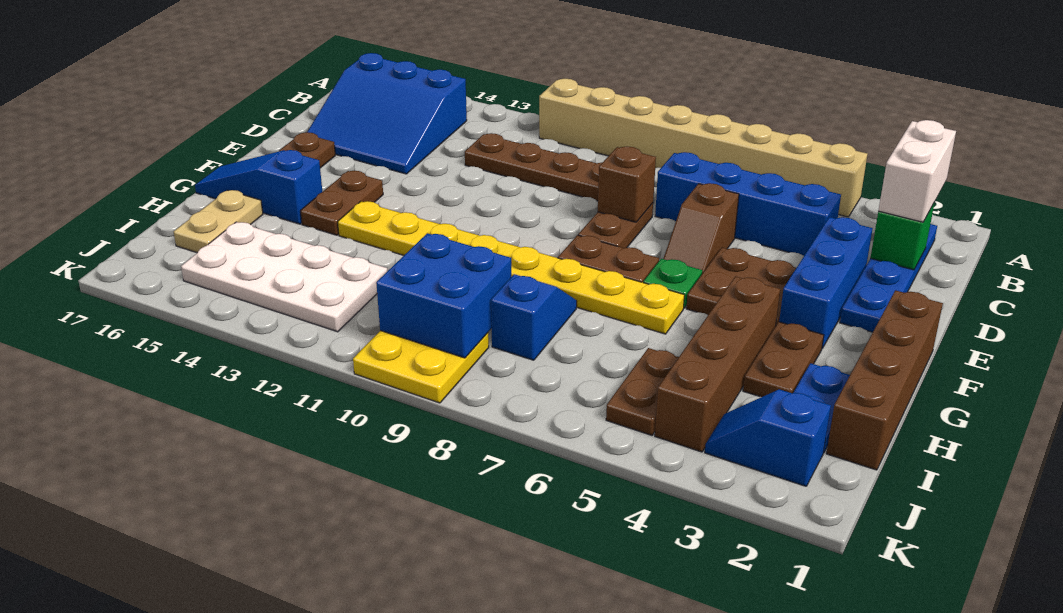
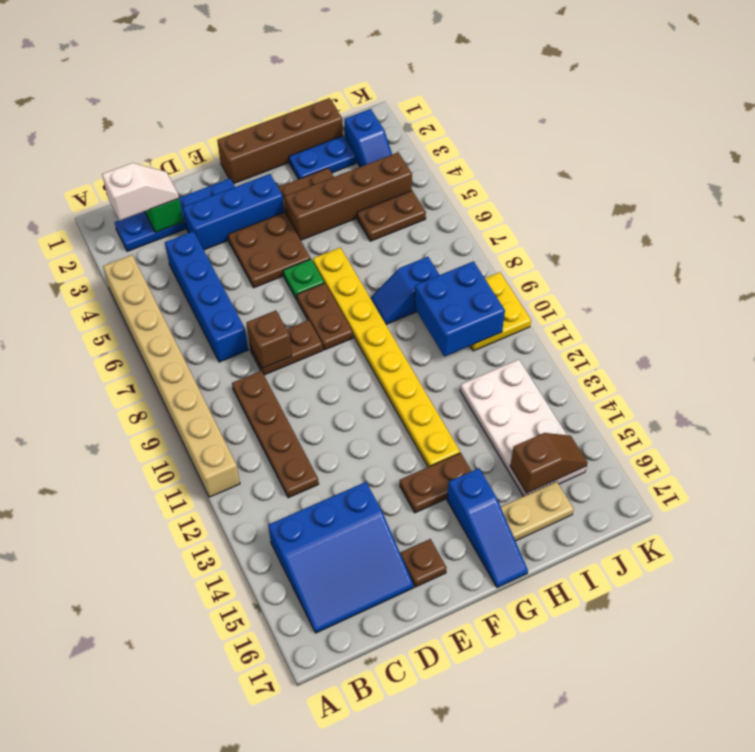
white 1x2 brick [878,120,956,222] -> white 1x2 slope [102,163,179,221]
blue 3x3 slope [308,53,467,174] -> blue 3x3 slope turned to [268,482,414,633]
brown 1x2 slope [663,183,739,273] -> brown 1x2 slope moved to [510,433,588,493]

